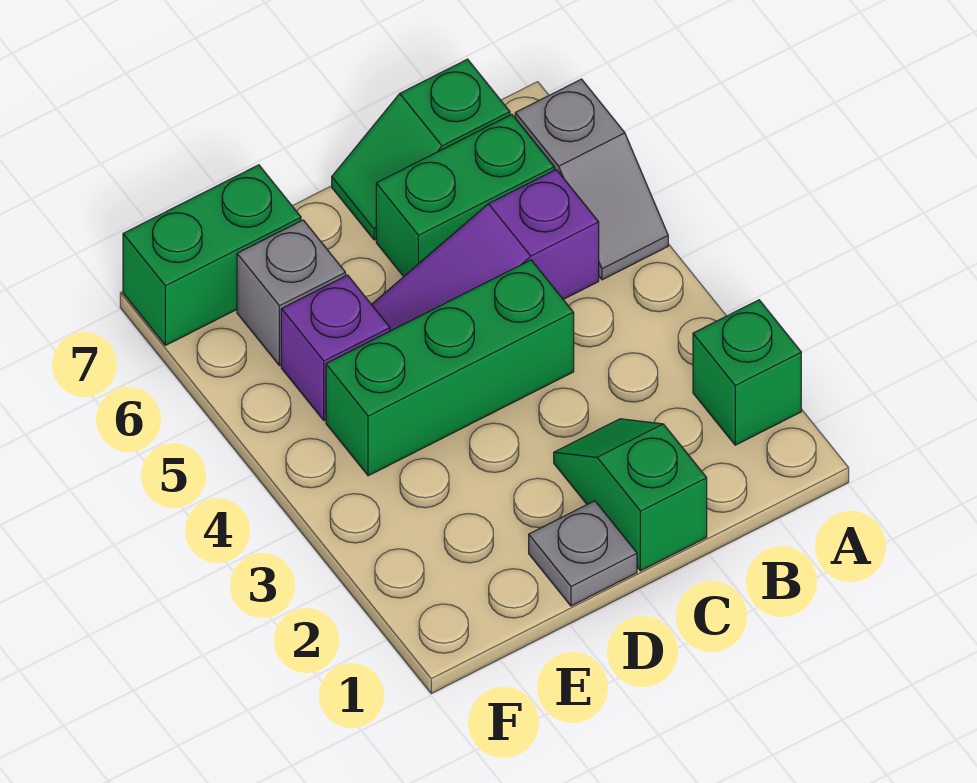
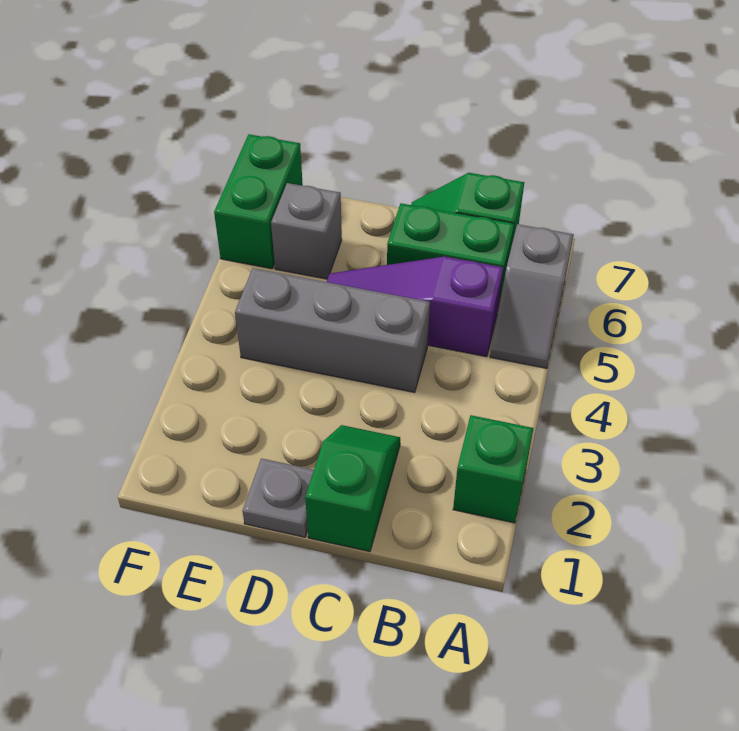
green 1x3 brick [326,260,574,476] -> grey 1x3 brick [235,268,430,393]
purple 1x1 brick [281,275,390,420] -> none
green 1x2 brick [123,165,301,345] -> green 1x2 brick turned to [214,134,303,269]

